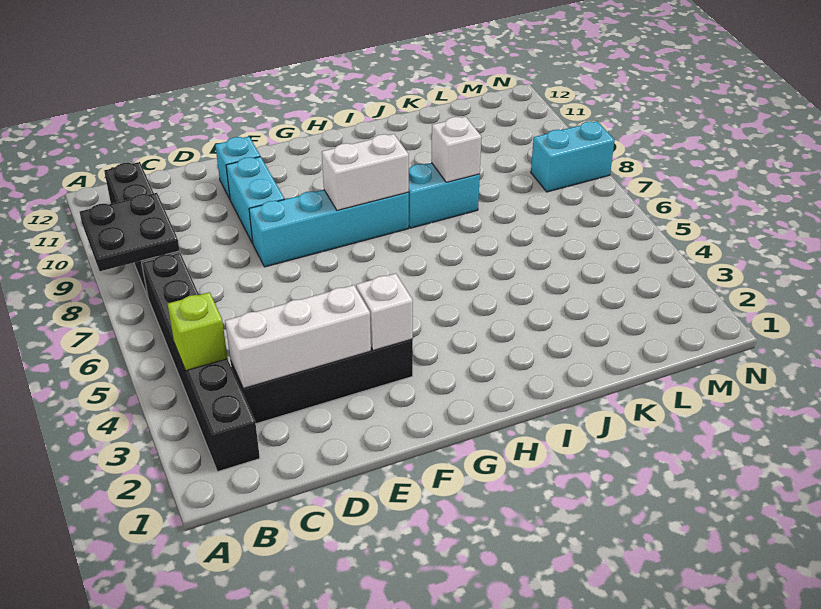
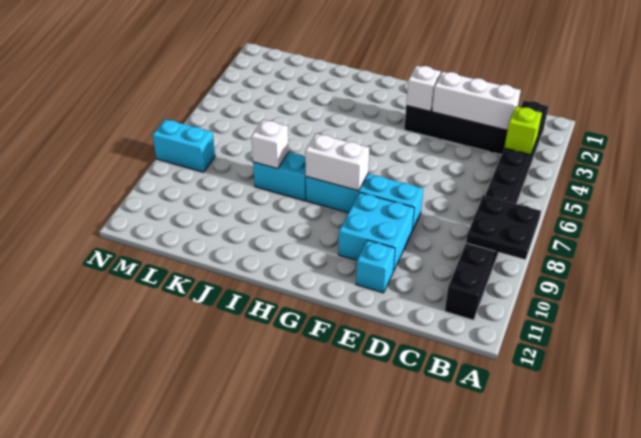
cyan 1x2 brick [226,157,284,243] -> cyan 2x2 brick [338,193,414,271]

